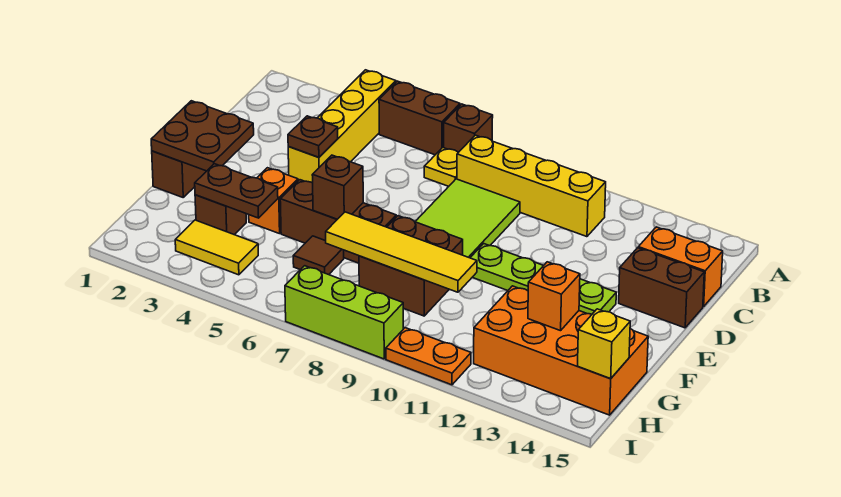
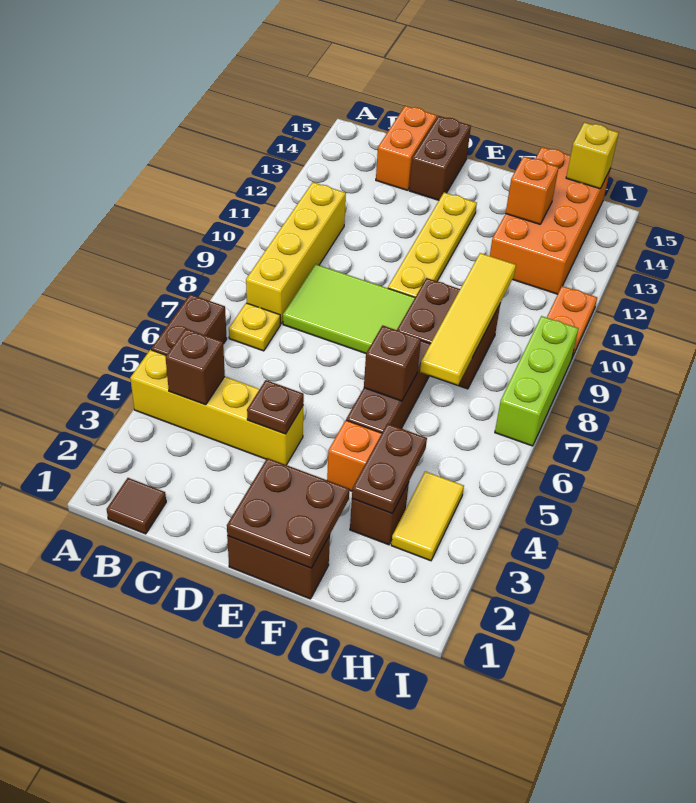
brown 1x1 brick [444,104,493,152] -> brown 1x1 brick moved to [166,328,225,405]
lime 1x4 plate [470,244,616,314] -> yellow 1x4 plate [388,192,477,297]
brown 1x1 tile [293,236,344,275] -> brown 1x1 tile moved to [107,478,166,534]

